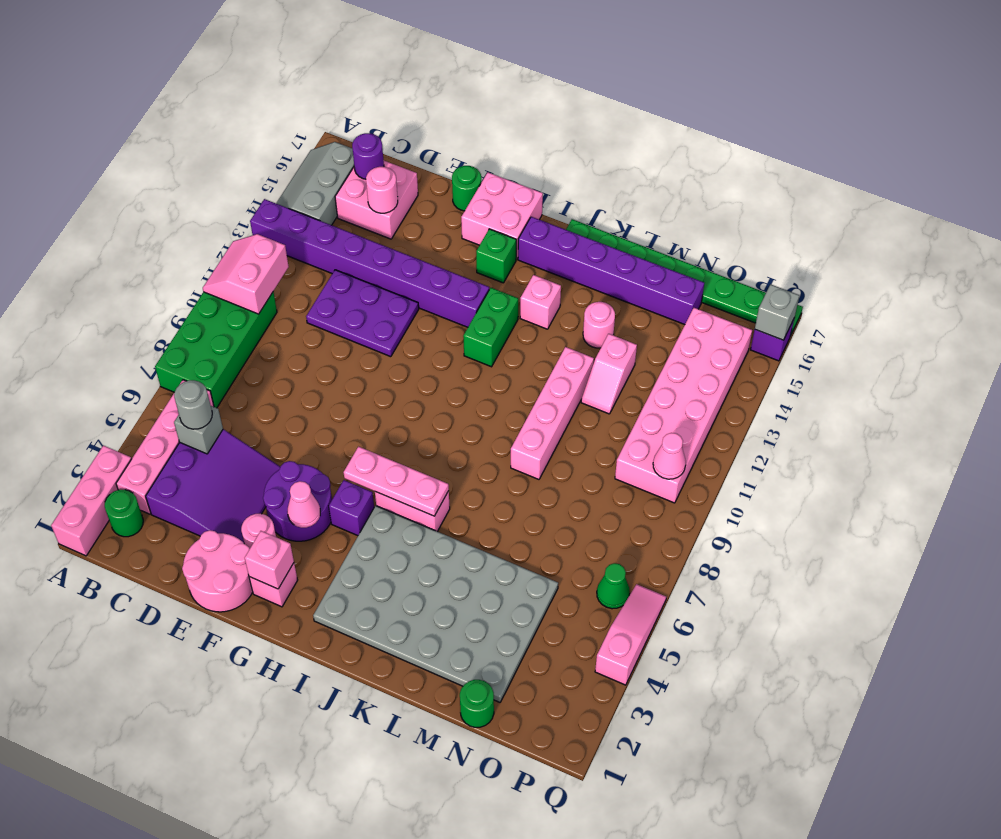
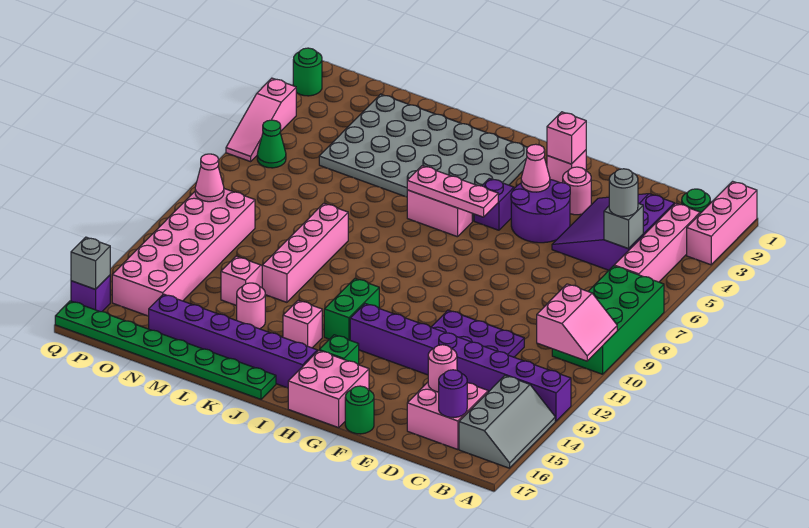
pink 2x2 round brick [182,530,253,612] -> none
green 1x1 round brick [460,680,494,727] -> green 1x1 round brick moved to [293,48,322,96]

